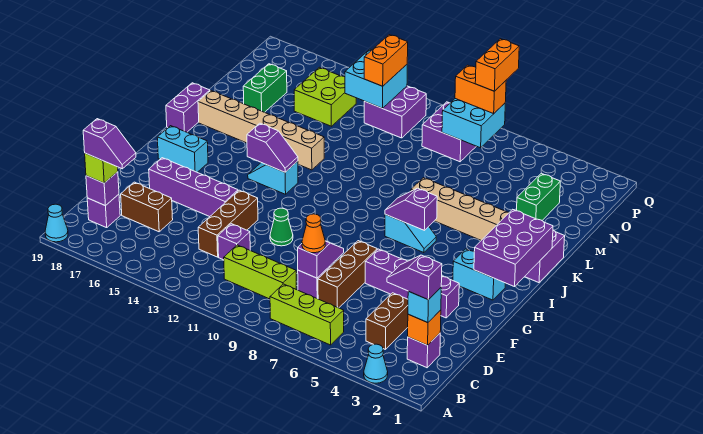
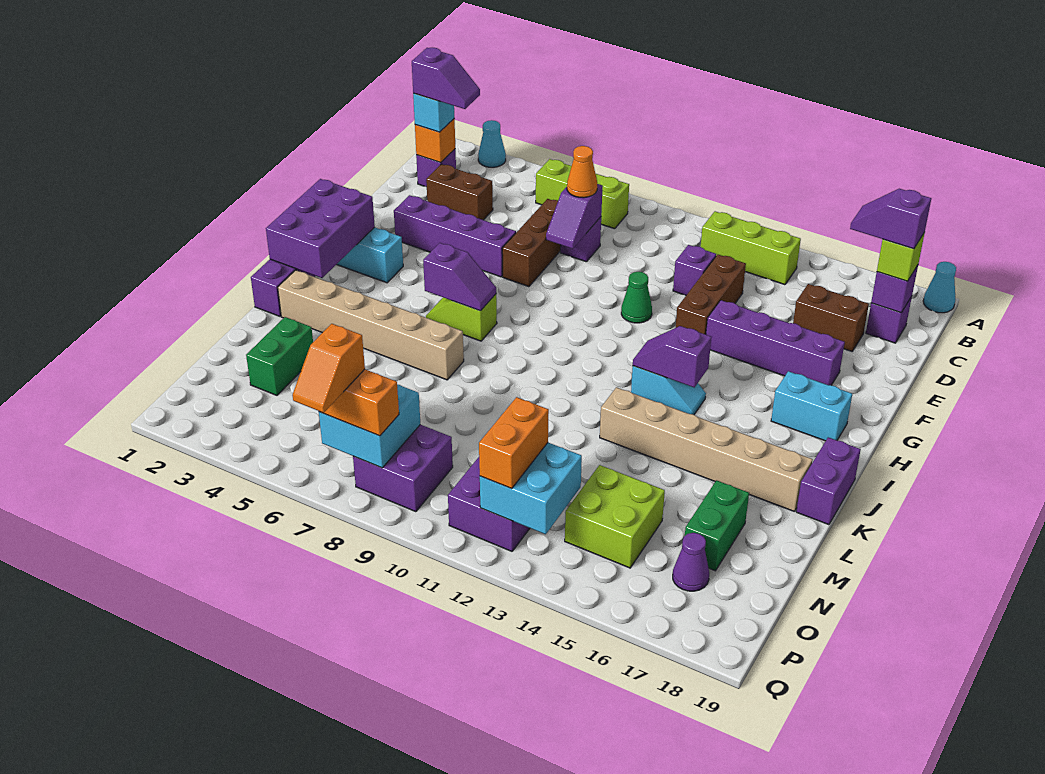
brown 1x2 brick [366,293,408,350] -> brown 1x2 brick turned to [426,164,493,220]
lime 1x3 brick [224,245,296,299] -> lime 1x3 brick moved to [701,211,801,285]
cyan 1x2 slope [385,214,436,253] -> lime 1x2 slope [426,294,497,341]
none -> purple 1x1 cone [673,533,709,591]
orange 1x2 brick [475,39,519,91] -> orange 1x2 slope [293,324,365,413]

